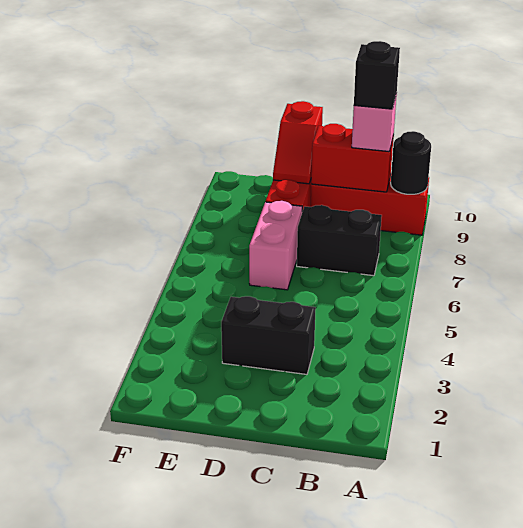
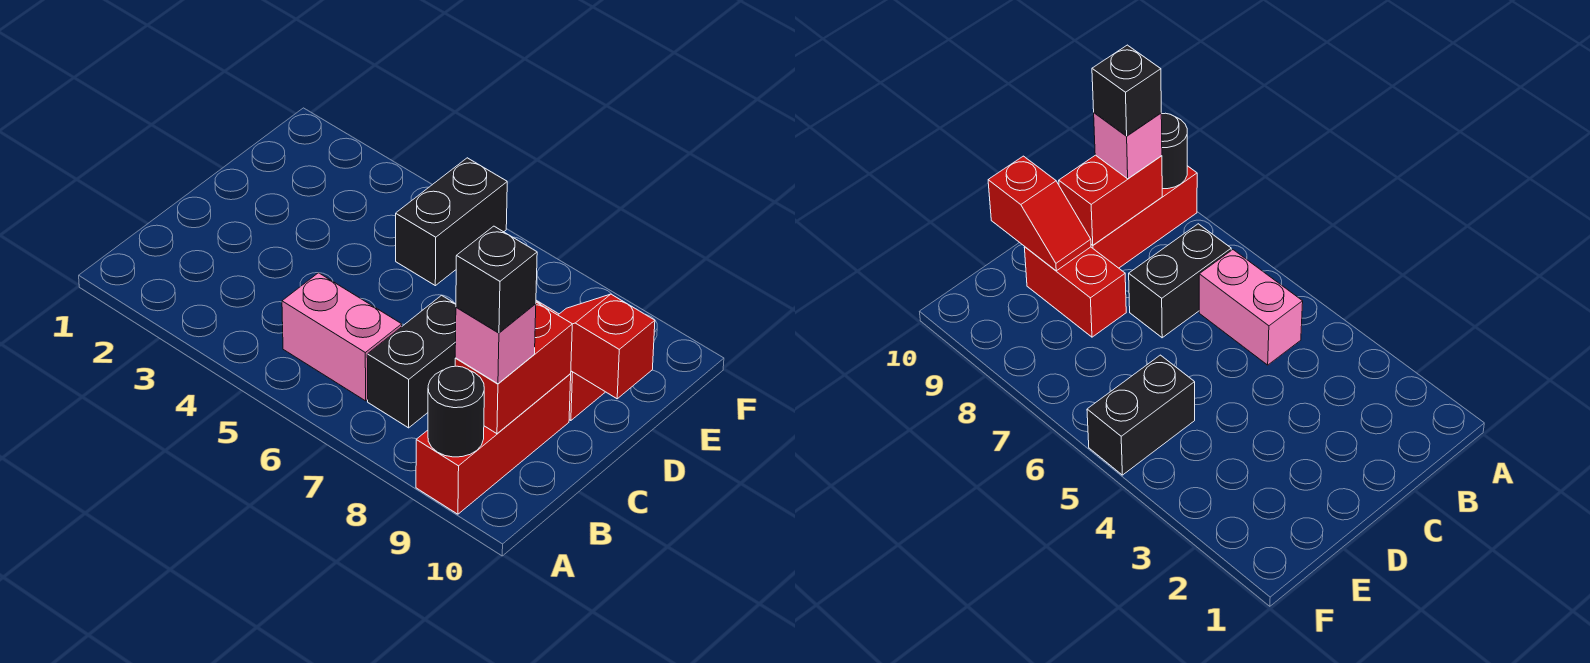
black 1x2 brick [221,296,316,374] -> black 1x2 brick moved to [396,158,507,286]
pink 1x2 brick [249,201,302,290] -> pink 1x2 brick moved to [282,273,402,401]

